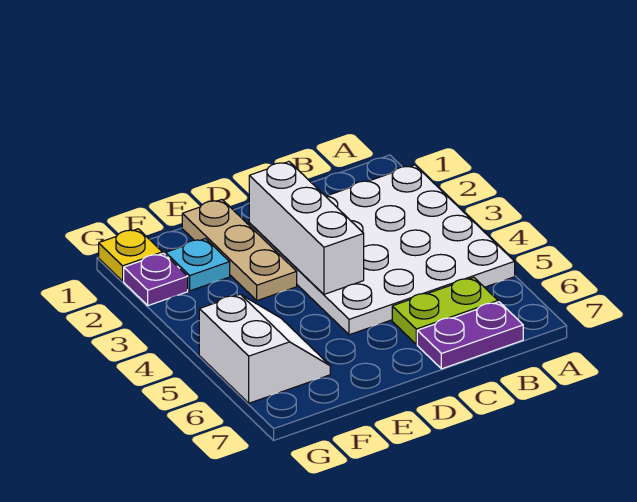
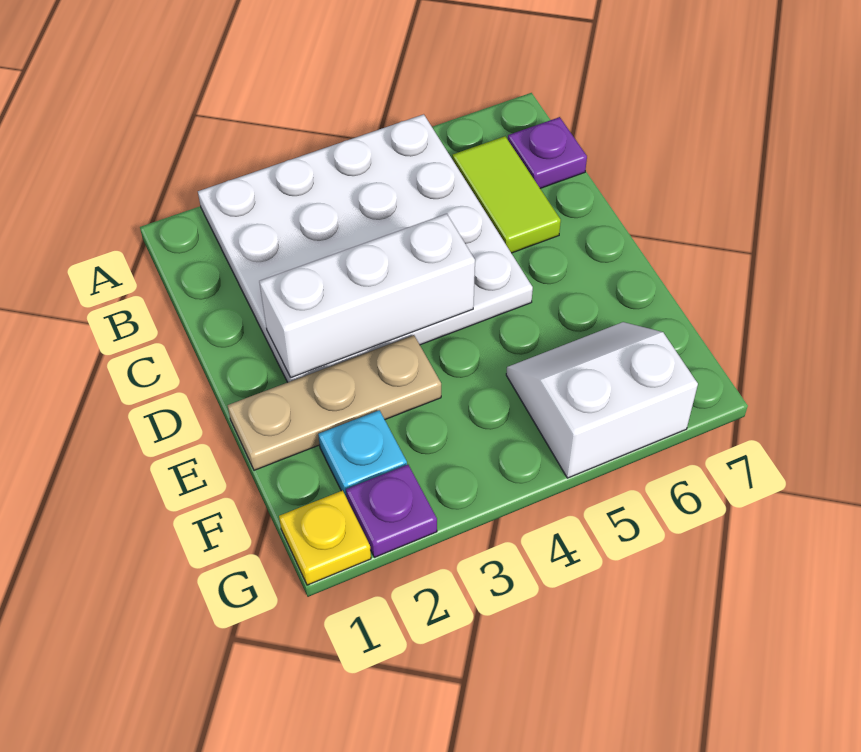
lime 1x2 plate [392,277,498,344] -> lime 1x2 tile [452,136,561,253]
purple 1x2 plate [417,302,523,369] -> purple 1x1 plate [508,117,587,188]

